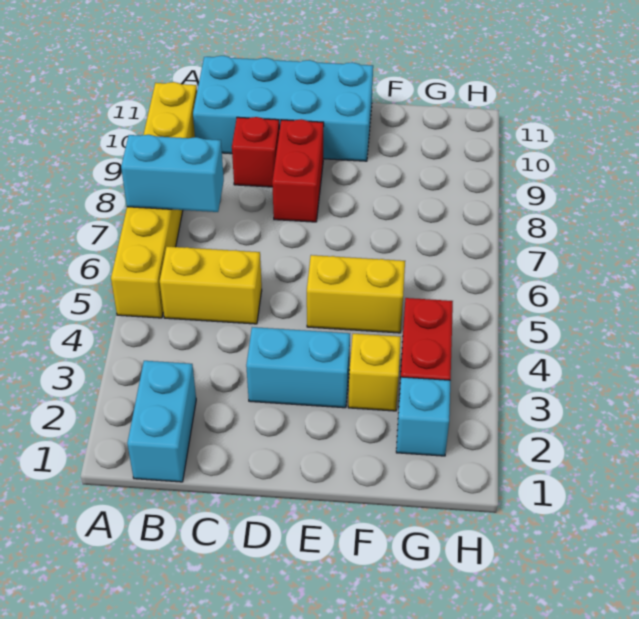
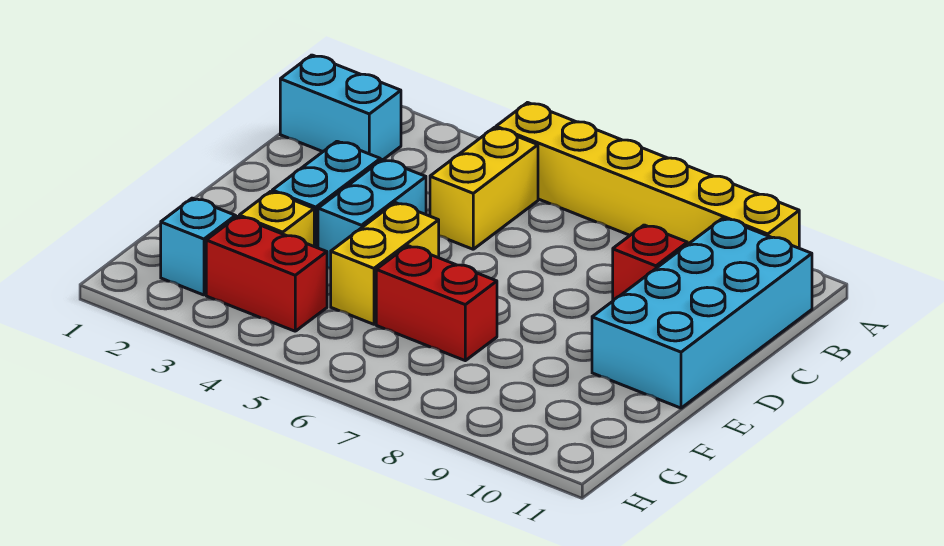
cyan 1x2 brick [121,135,224,212] -> cyan 1x2 brick moved to [318,159,426,268]
red 1x2 brick [272,119,324,222] -> red 1x2 brick moved to [376,246,497,361]

